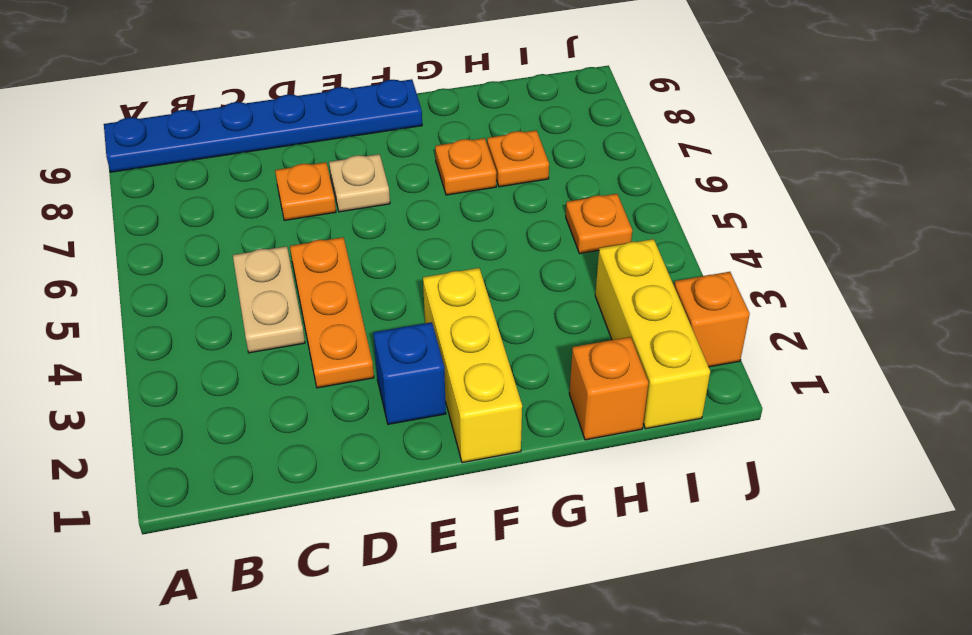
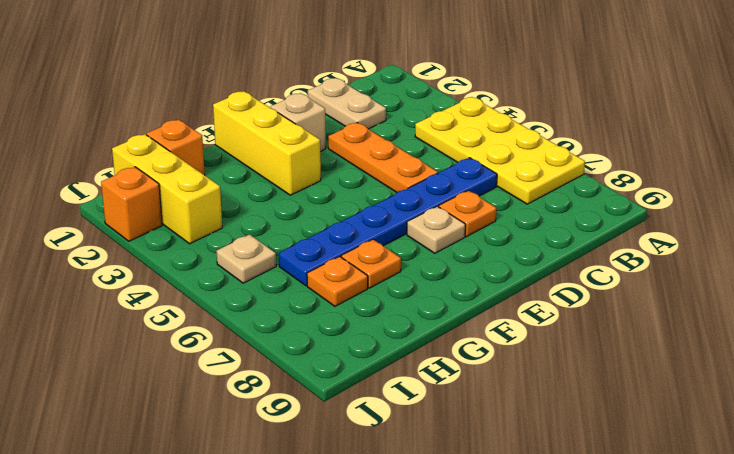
none -> yellow 2x4 plate [415,97,585,204]
blue 1x6 plate [104,79,422,172] -> blue 1x6 plate moved to [279,158,497,286]
tan 1x2 plate [233,246,305,353] -> tan 1x2 plate moved to [308,78,386,129]
blue 1x1 brick [373,322,446,424] -> tan 1x1 brick [270,93,326,151]
orange 1x1 plate [566,194,632,254] -> tan 1x1 plate [217,235,276,283]

